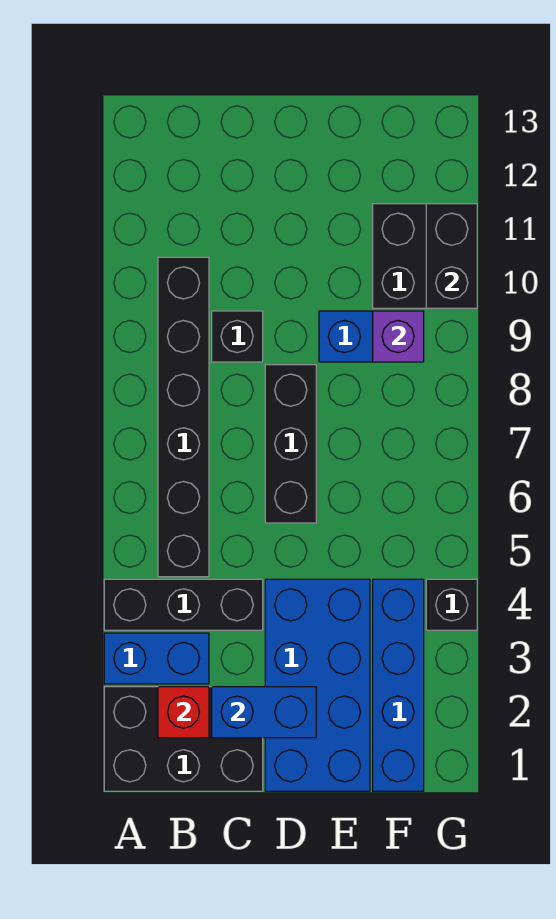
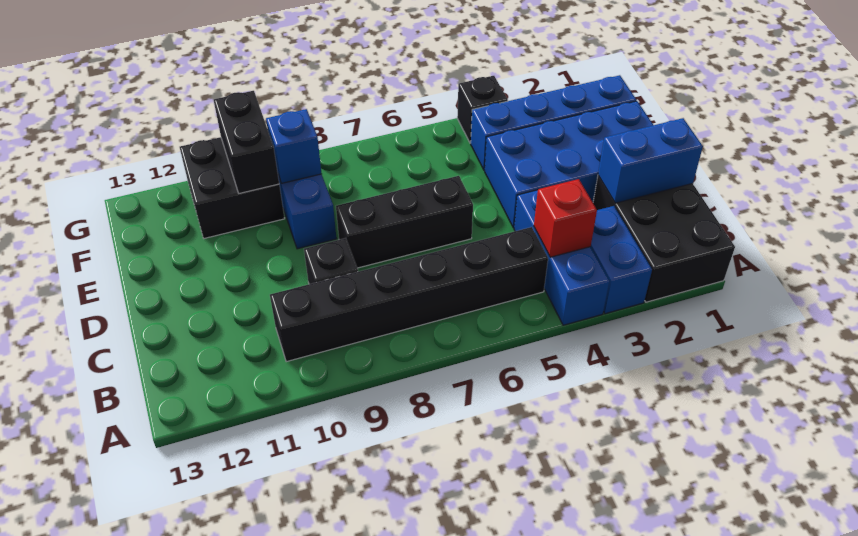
black 1x3 brick [104,579,263,630] -> blue 1x3 brick [514,190,610,325]
red 1x1 brick [158,687,209,738] -> red 1x1 brick moved to [534,179,597,257]
blue 1x2 brick [212,687,316,738] -> blue 1x2 brick turned to [598,118,703,203]
purple 1x1 brick [373,311,424,362] -> blue 1x1 brick [266,109,322,184]
black 1x2 brick [426,204,477,308] -> black 1x2 brick turned to [214,91,279,193]

